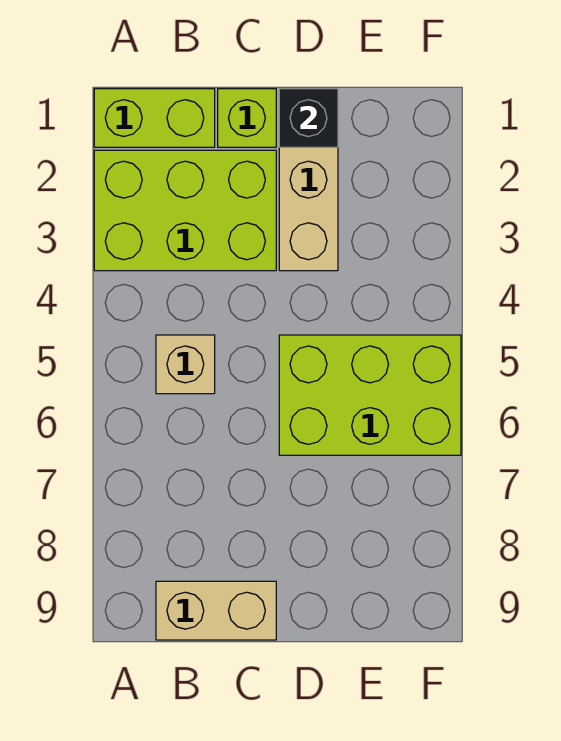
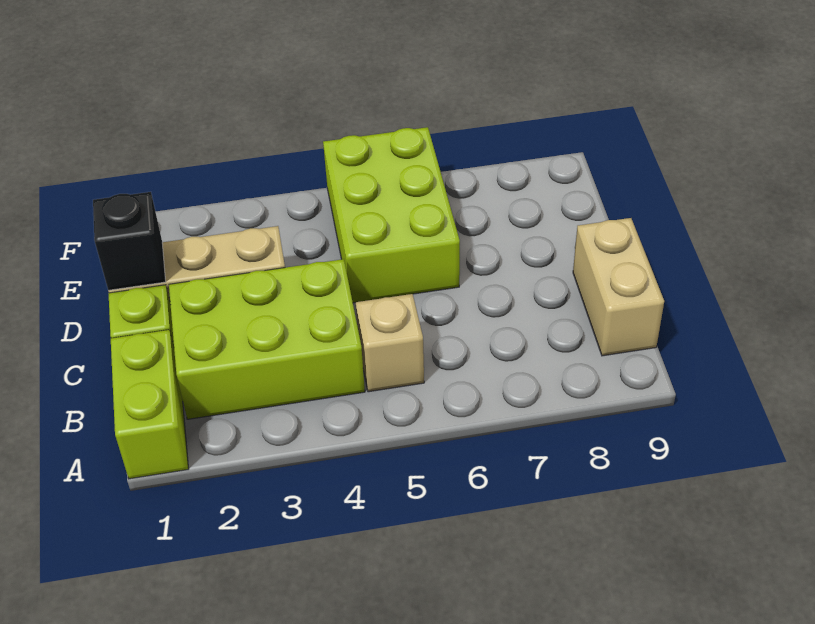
lime 2x3 brick [94,150,276,271] -> lime 2x3 brick turned to [169,259,365,419]

